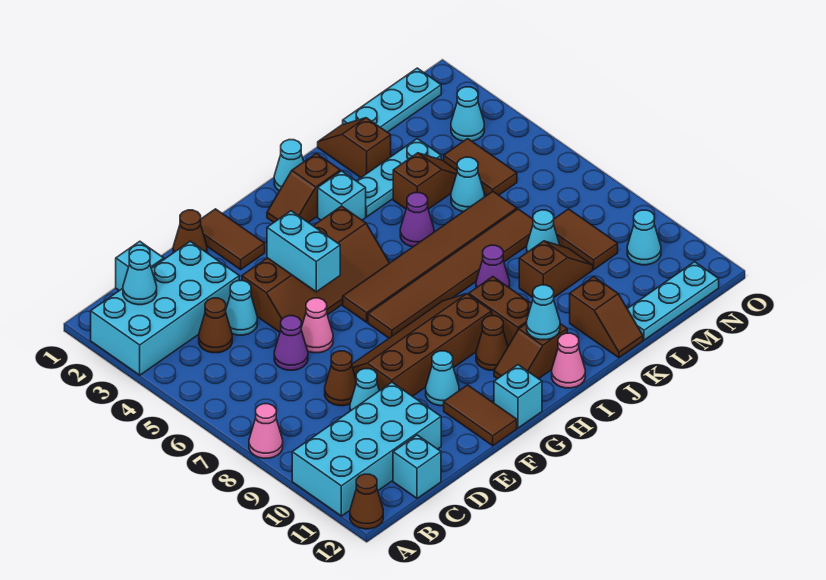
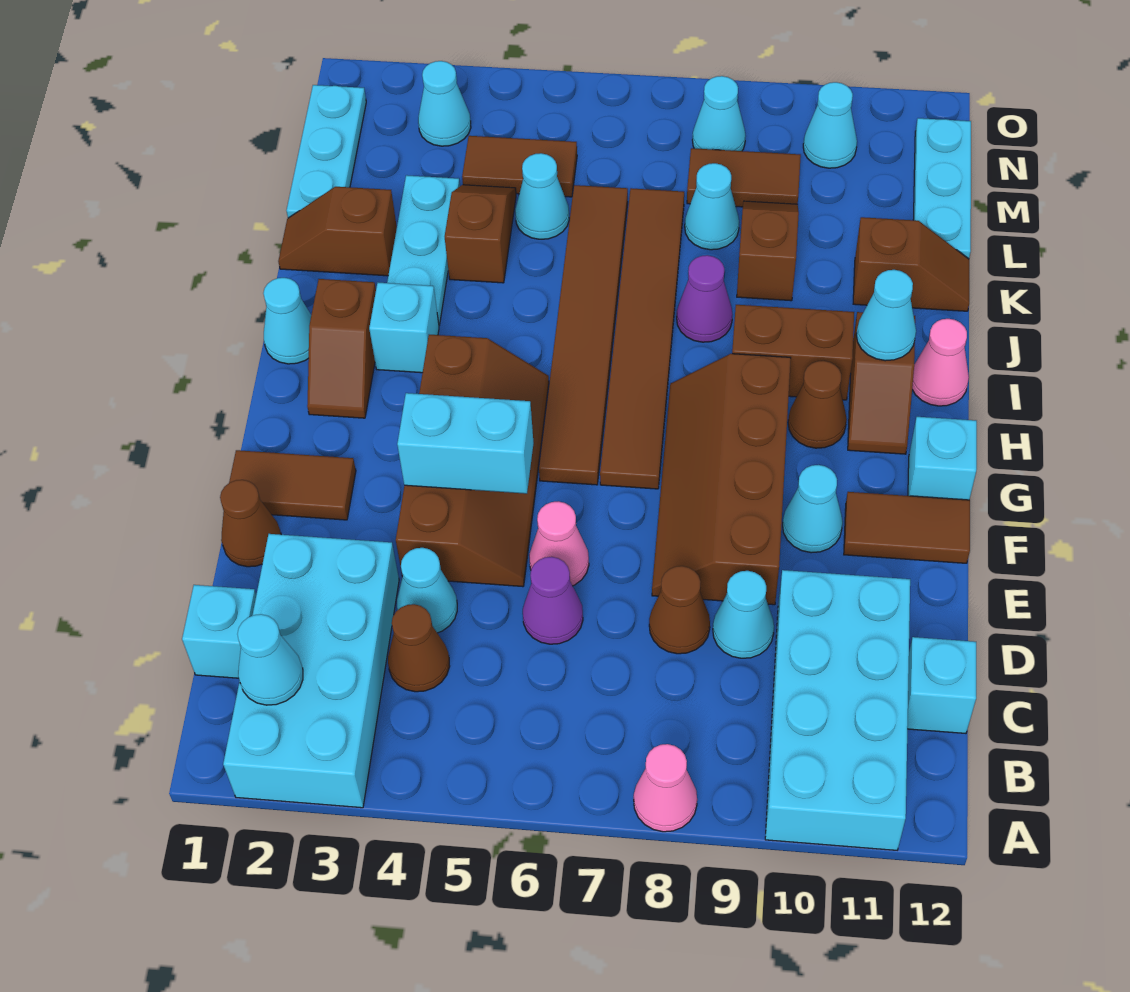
brown 1x1 cone [350,474,383,529] -> none
purple 1x1 cone [400,193,434,247] -> none
none -> cyan 1x1 cone [693,76,745,151]

